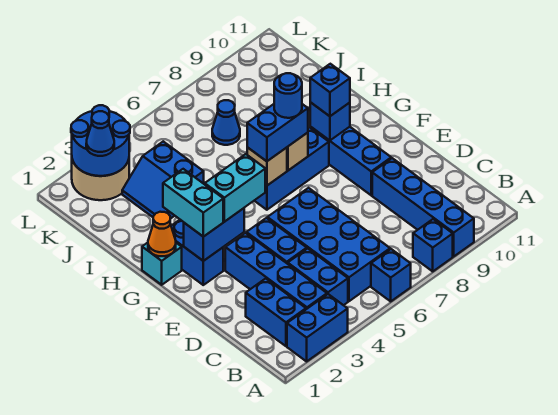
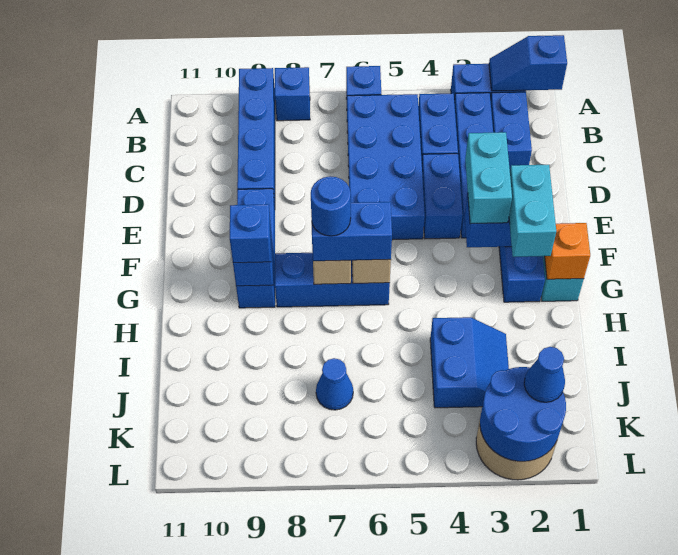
none -> blue 1x2 slope [489,35,567,91]
cyan 1x2 brick [205,154,265,222] -> cyan 1x2 brick turned to [465,132,512,224]
orange 1x1 cone [148,212,176,256] -> orange 1x1 brick [545,223,590,279]

